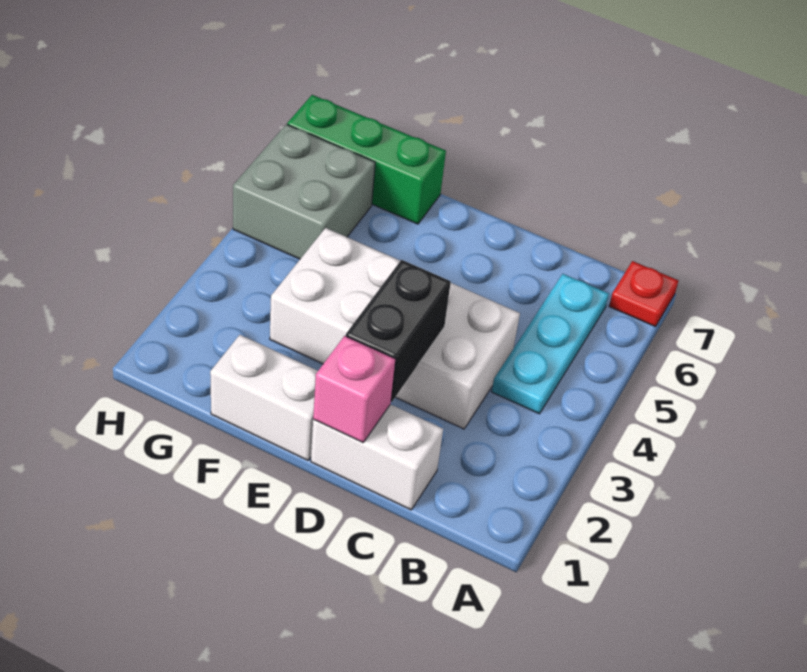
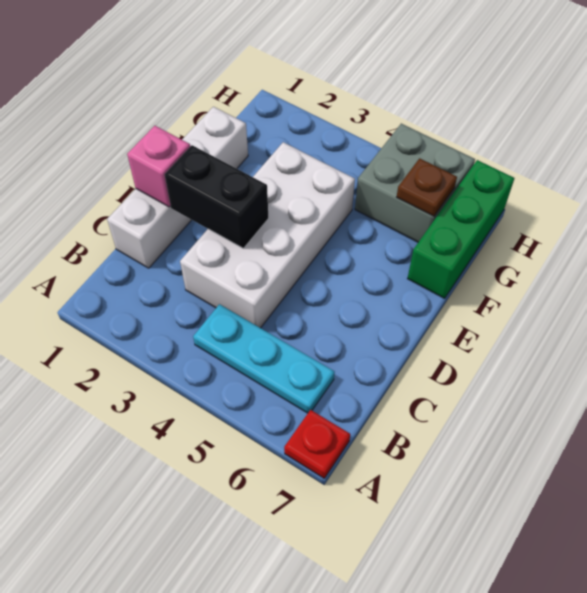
none -> brown 1x1 plate [397,158,457,216]

